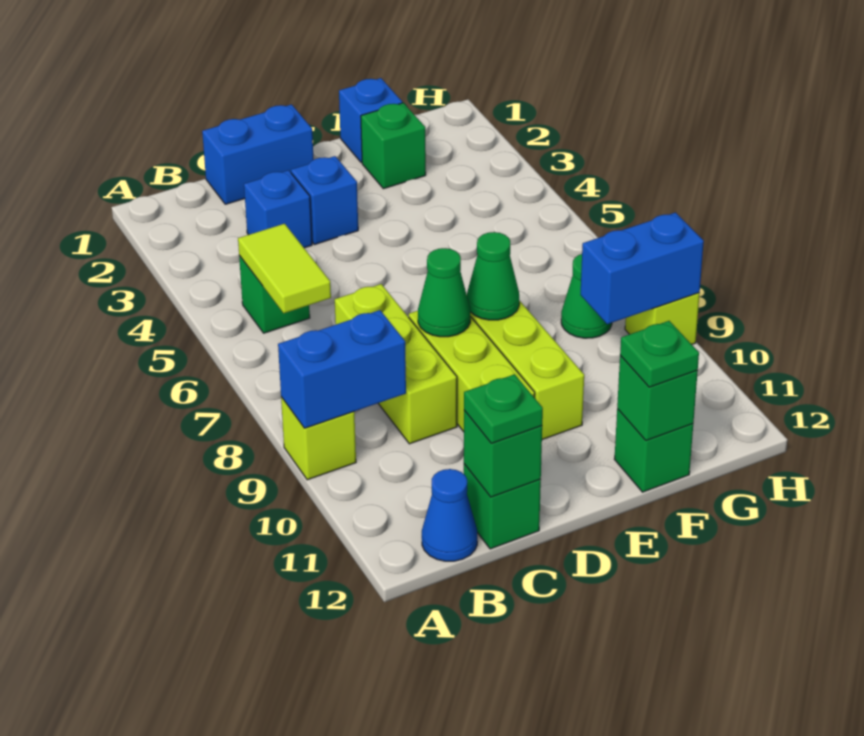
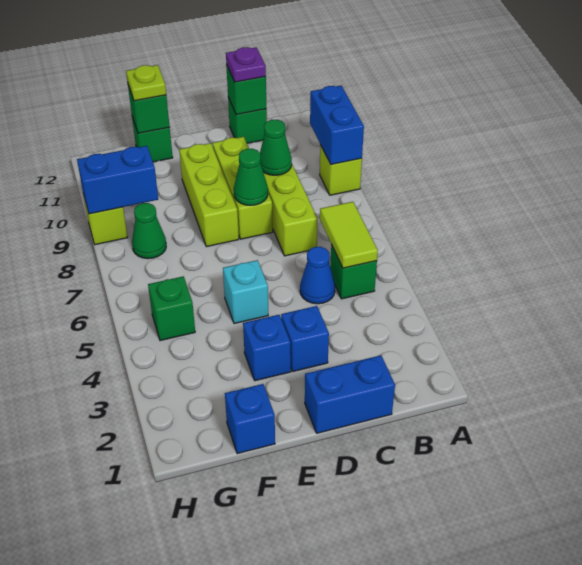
blue 1x2 brick [278,310,406,428] -> blue 1x2 brick turned to [310,86,364,165]
blue 1x1 cone [422,469,477,561] -> blue 1x1 cone moved to [300,247,335,304]
blue 1x1 brick [244,170,312,248] -> blue 1x1 brick moved to [243,315,291,381]
green 1x1 plate [464,374,543,443] -> purple 1x1 plate [226,47,266,82]
none -> cyan 1x1 brick [223,260,268,324]
green 1x1 cone [467,232,519,320] -> green 1x1 cone moved to [260,120,292,175]
green 1x1 brick [361,103,426,189] -> green 1x1 brick moved to [148,276,195,341]
green 1x1 plate [620,321,699,387] -> lime 1x1 plate [126,65,166,101]

